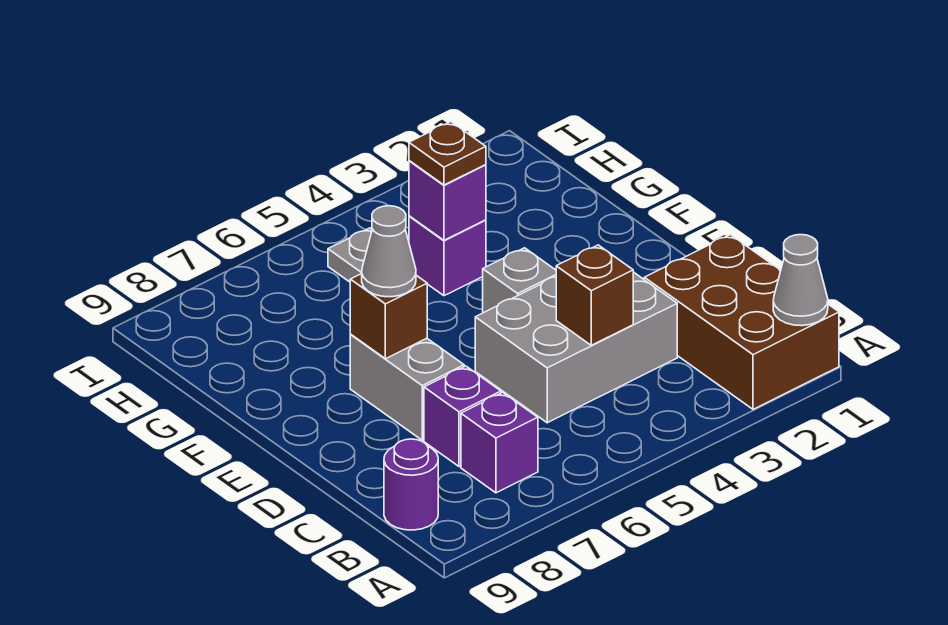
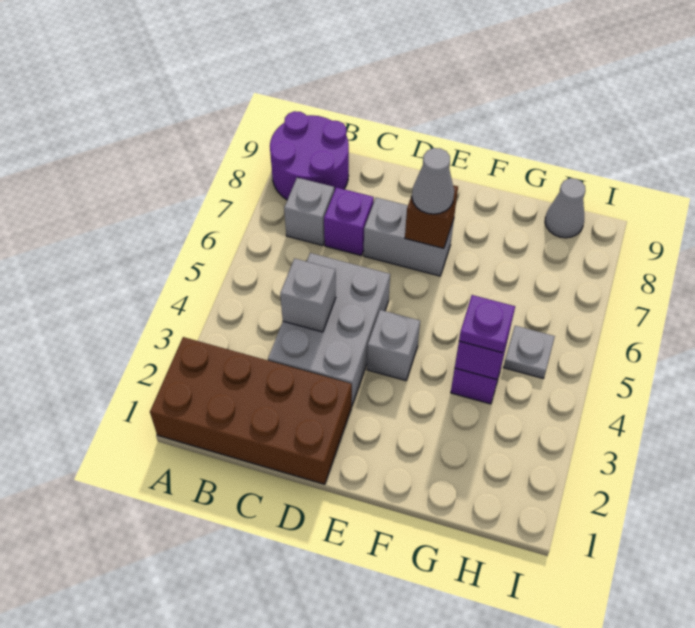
brown 2x3 brick [644,235,839,409] -> brown 2x4 brick [150,337,352,484]
grey 1x1 cone [773,235,828,326] -> grey 1x1 cone moved to [545,178,585,238]
purple 1x1 brick [461,392,538,493] -> grey 1x1 brick [284,178,334,246]
purple 1x1 round brick [384,439,438,530] -> purple 2x2 round brick [270,111,349,200]
brown 1x1 brick [556,245,633,345] -> grey 1x1 brick [280,259,336,332]
brown 1x1 plate [409,122,486,185] -> purple 1x1 plate [459,295,515,353]

